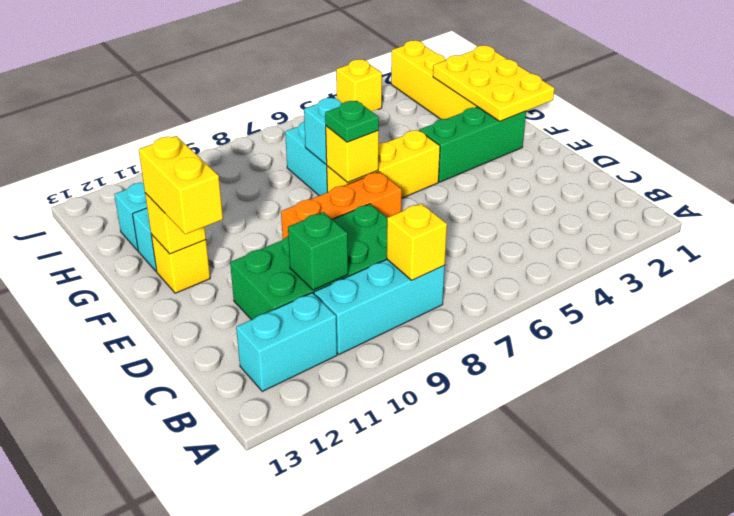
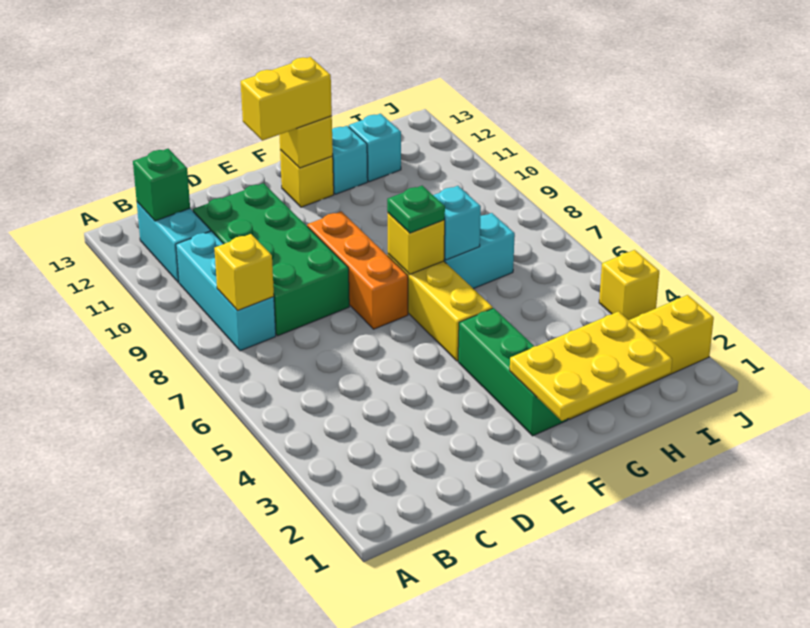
green 1x1 brick [288,212,348,290] -> green 1x1 brick moved to [133,149,190,221]

